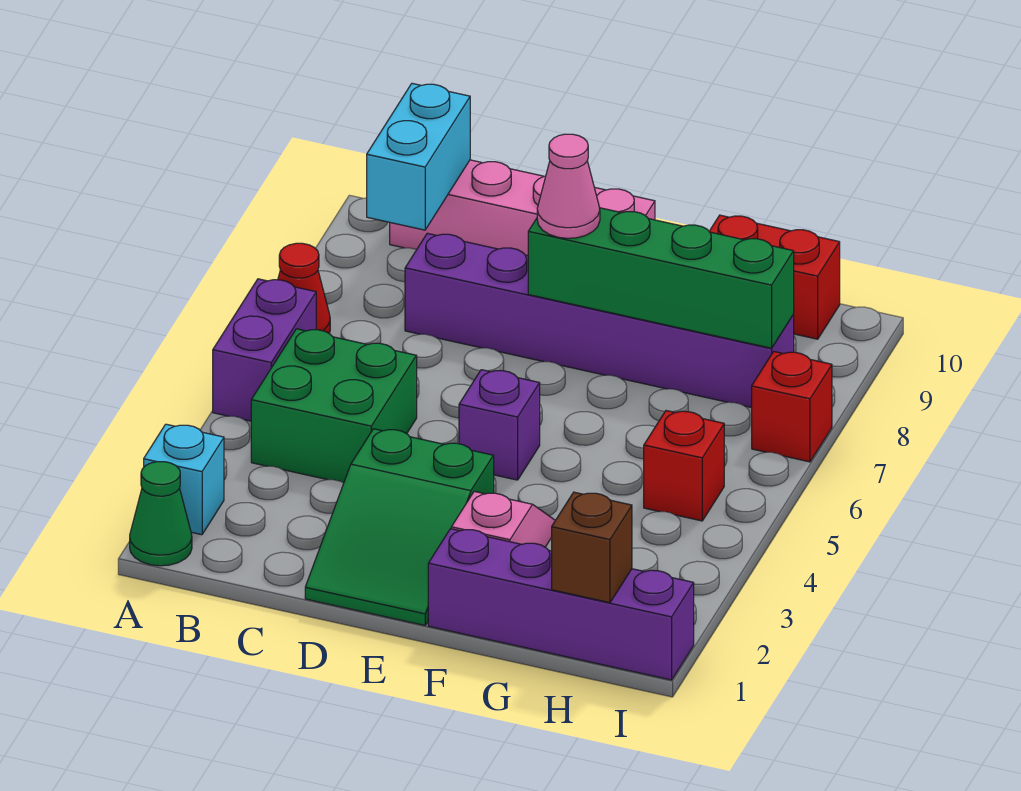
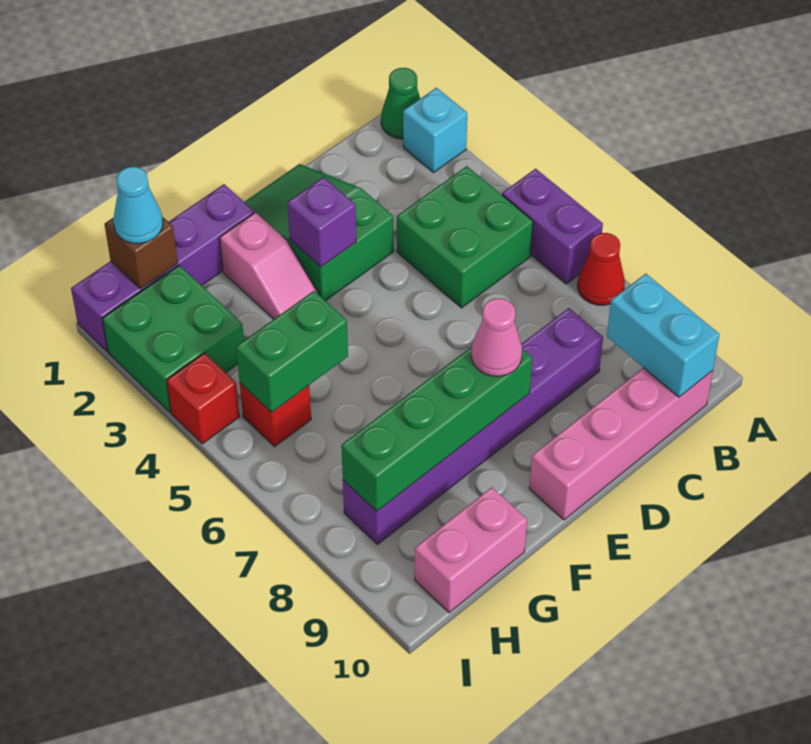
purple 1x1 brick [459,370,540,480] -> purple 1x1 brick moved to [287,177,356,267]
none -> green 1x2 brick [236,291,348,412]
red 1x2 brick [709,215,840,339] -> pink 1x2 brick [415,487,527,613]
none -> cyan 1x1 cone [113,167,163,244]
none -> green 2x2 brick [102,265,244,412]
red 1x1 brick [752,352,832,462] -> red 1x1 brick moved to [167,353,240,444]

